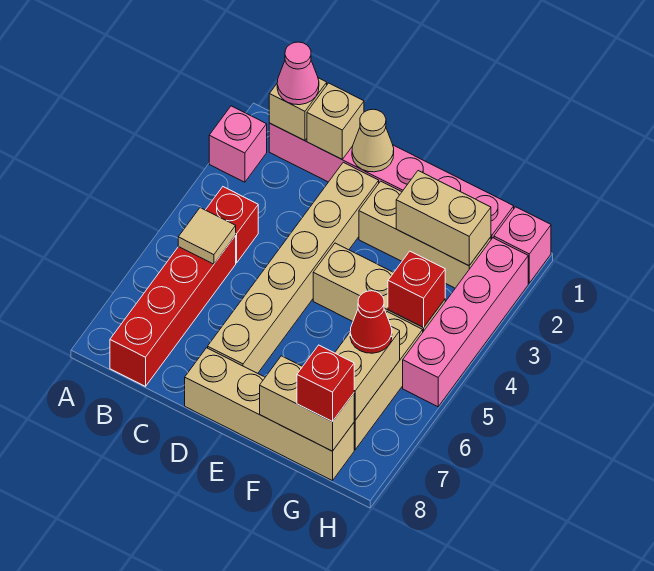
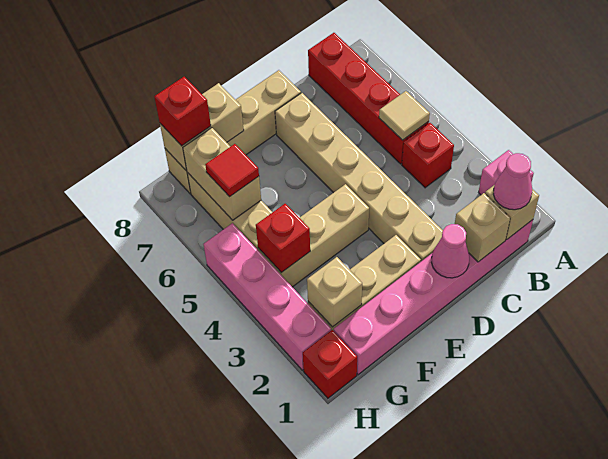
tan 1x1 cone [352,109,394,172] -> pink 1x1 cone [431,224,469,278]
tan 1x2 brick [396,171,491,266] -> tan 1x1 brick [307,257,362,327]
red 1x1 cone [350,291,392,353] -> red 1x1 tile [205,144,259,197]
pink 1x1 brick [494,207,551,283] -> red 1x1 brick [303,330,357,398]

